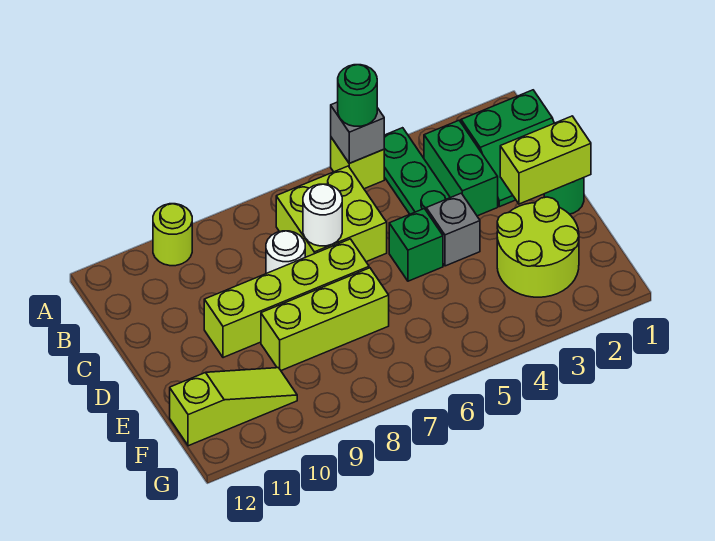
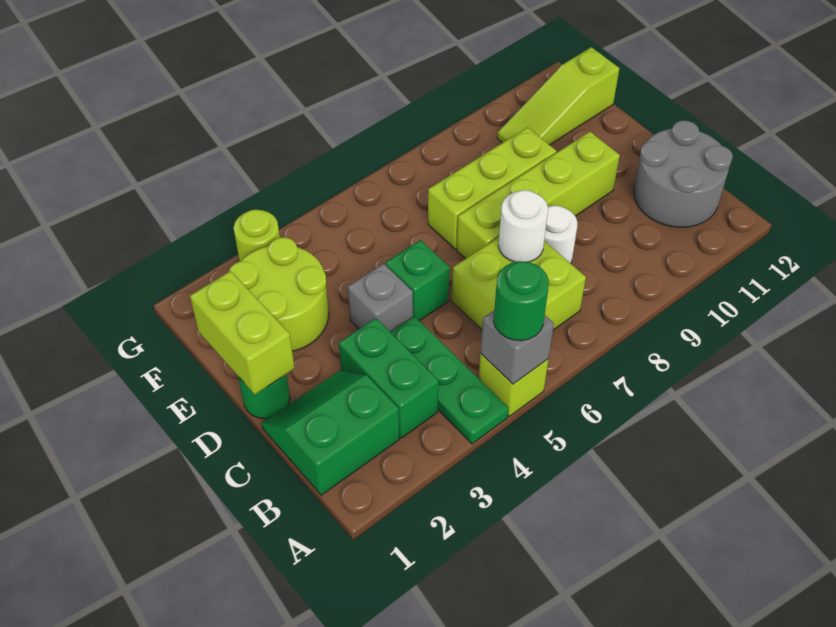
lime 1x1 round brick [153,204,192,266] -> lime 1x1 round brick moved to [233,210,280,261]
none -> grey 2x2 round brick [634,120,733,227]
lime 1x2 brick [500,116,591,204] -> lime 1x2 brick turned to [190,271,295,394]

